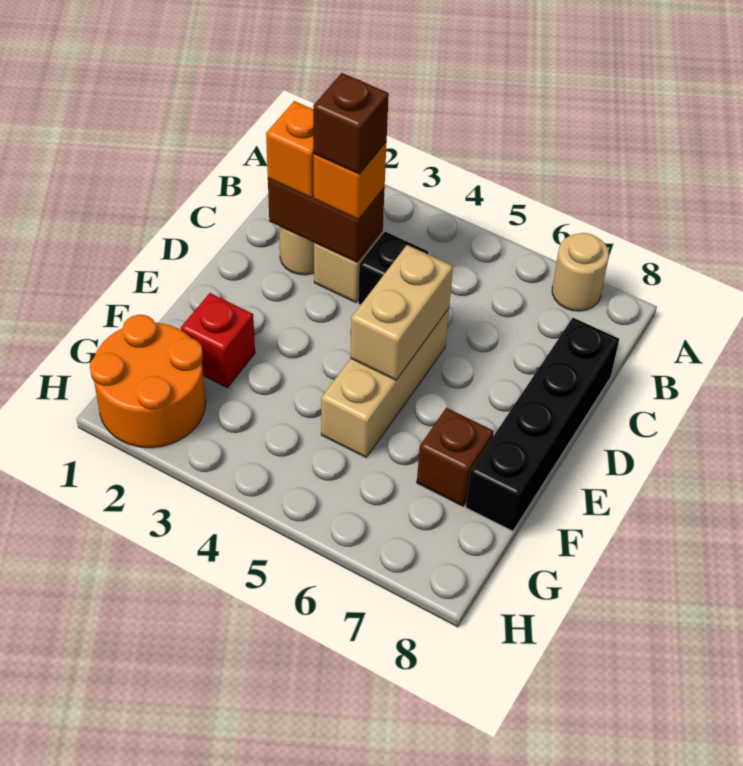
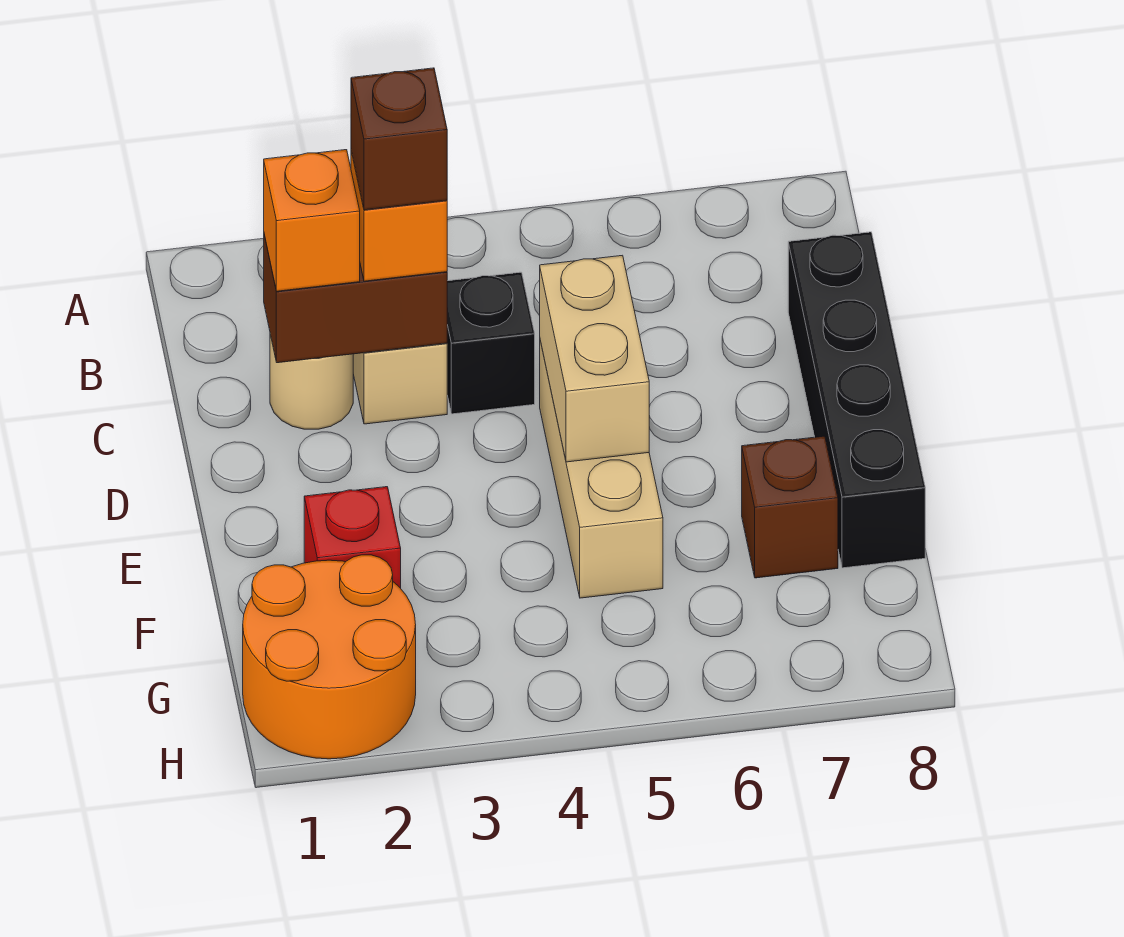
tan 1x1 round brick [552,233,609,311] -> none

